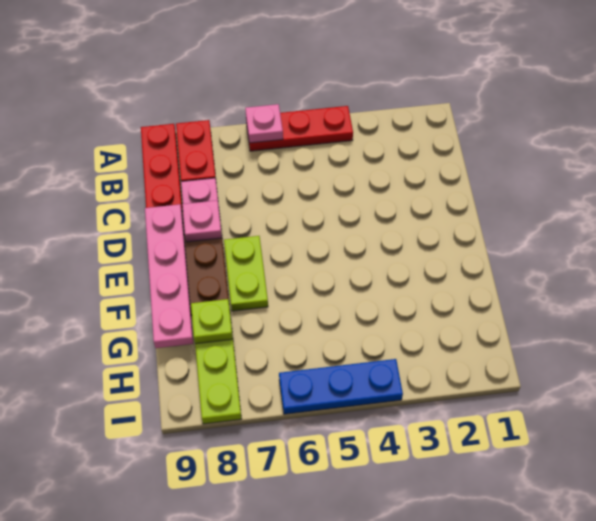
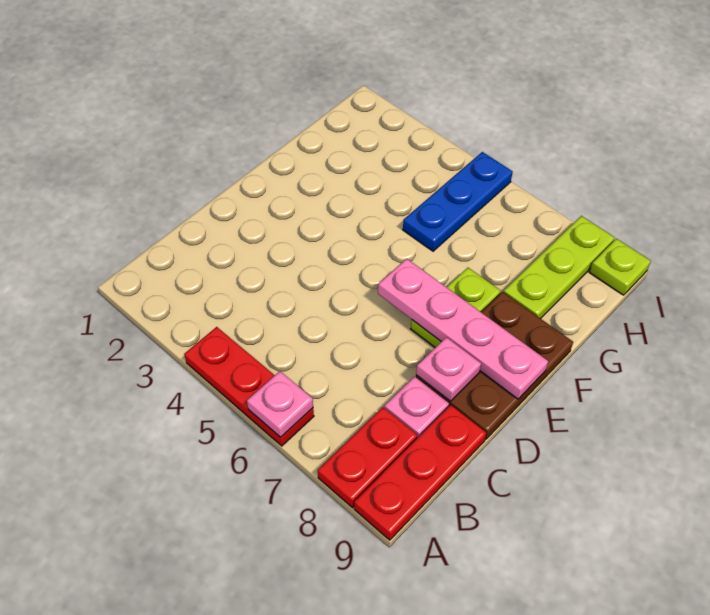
pink 1x4 plate [145,204,193,348] -> pink 1x4 plate turned to [378,259,548,399]
lime 1x1 plate [191,299,233,344] -> lime 1x1 plate moved to [590,239,651,295]
blue 1x3 plate [279,359,403,414] -> blue 1x3 plate turned to [403,152,513,251]

